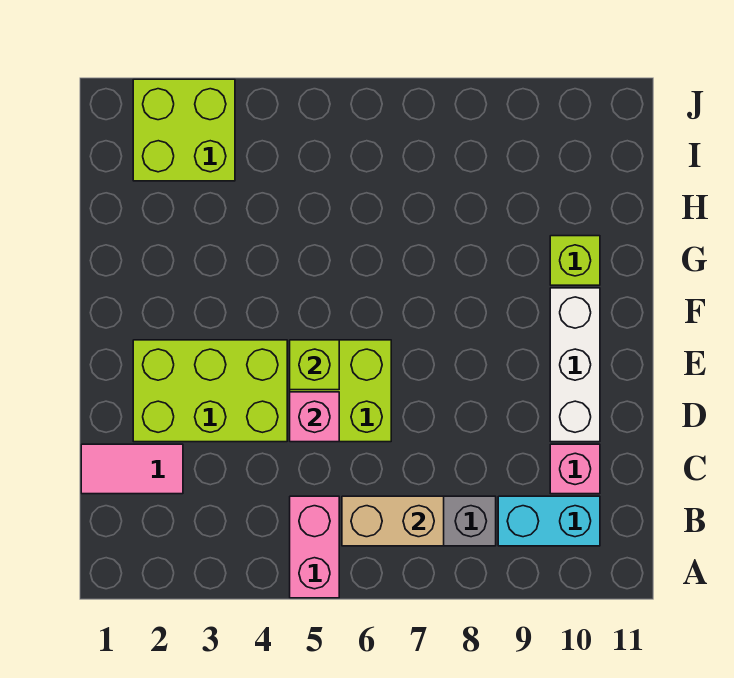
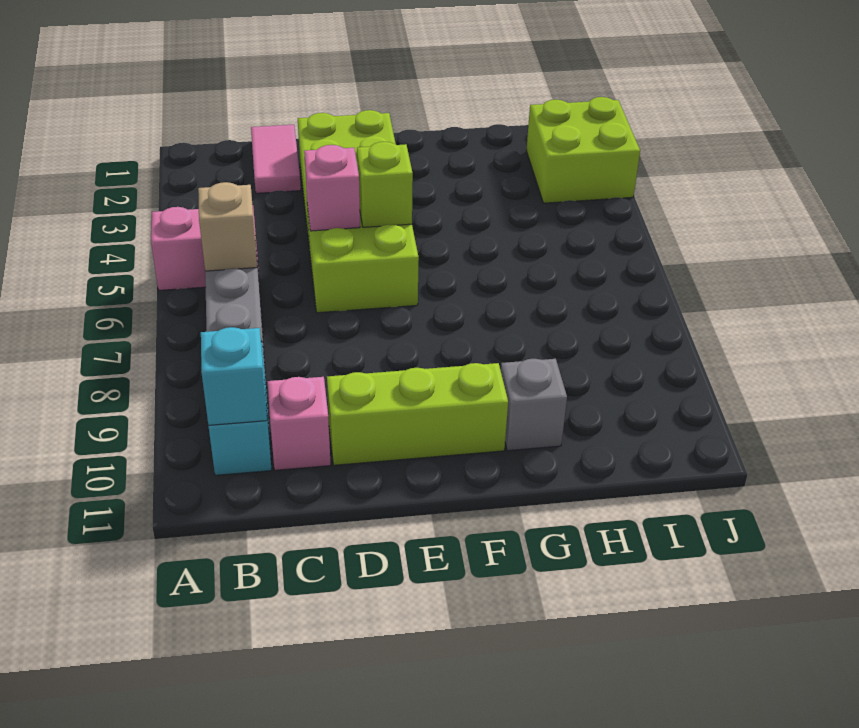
tan 1x2 brick [342,496,444,546] -> tan 1x1 brick [198,182,257,271]
none -> cyan 1x1 brick [201,327,267,425]
white 1x3 brick [550,288,600,442] -> lime 1x3 brick [327,363,508,465]
lime 1x1 brick [550,236,600,285] -> grey 1x1 brick [501,359,567,451]

